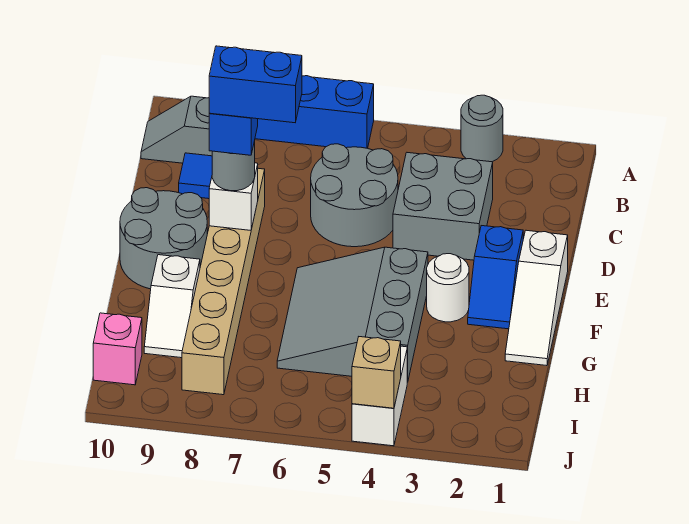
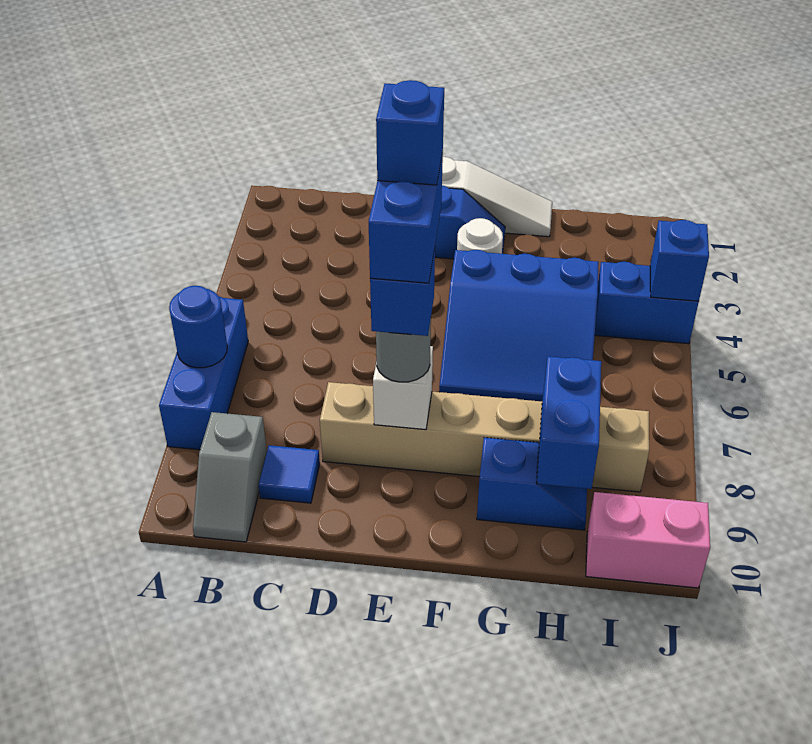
grey 1x1 round brick [461,95,503,162] -> none
none -> blue 1x1 round brick [169,286,227,368]
grey 2x2 brick [393,153,493,260] -> none
grey 2x2 round brick [311,144,398,247] -> none
none -> blue 1x1 brick [376,80,444,185]
grey 2x2 round brick [120,188,207,289] -> none
grey 3x3 slope [277,247,428,382] -> blue 3x3 slope [439,250,599,401]
white 1x2 slope [144,255,200,358] -> blue 1x2 slope [477,438,587,530]
none -> blue 1x2 brick [537,356,601,489]
white 1x2 brick [352,346,407,446] -> blue 1x2 brick [595,262,699,344]
pink 1x1 brick [93,313,142,385] -> pink 1x2 brick [586,492,710,588]
tan 1x1 brick [352,337,401,408] -> blue 1x1 brick [650,220,709,302]

